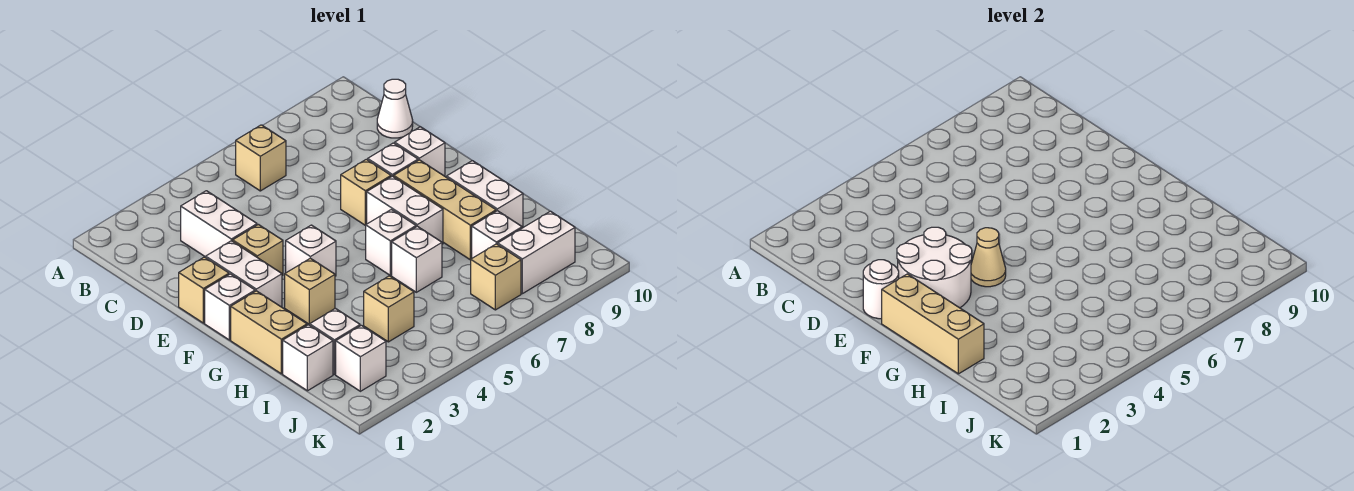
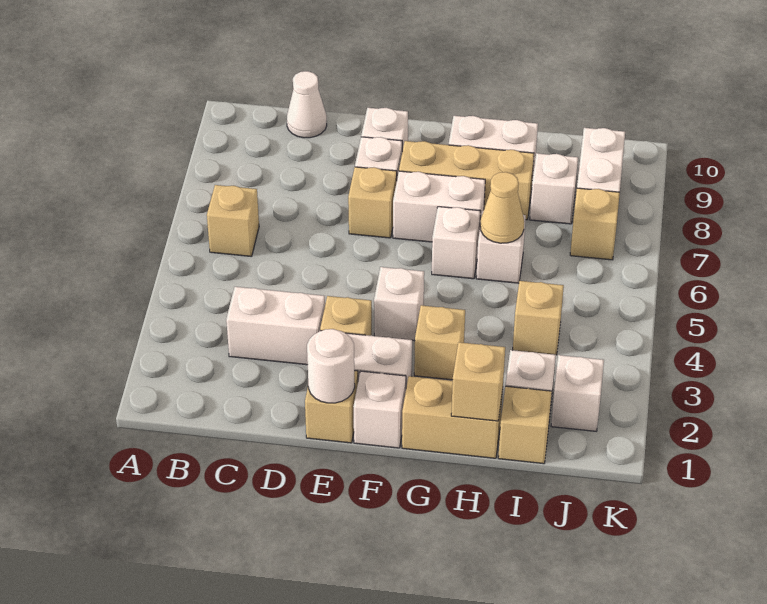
white 2x2 round brick [897,227,972,308] -> none
tan 1x3 brick [882,274,984,374] -> tan 1x1 brick [451,342,505,421]
tan 1x1 cone [971,228,1006,287] -> tan 1x1 cone moved to [480,172,524,243]
white 1x1 brick [283,325,333,391] -> tan 1x1 brick [498,386,552,464]

